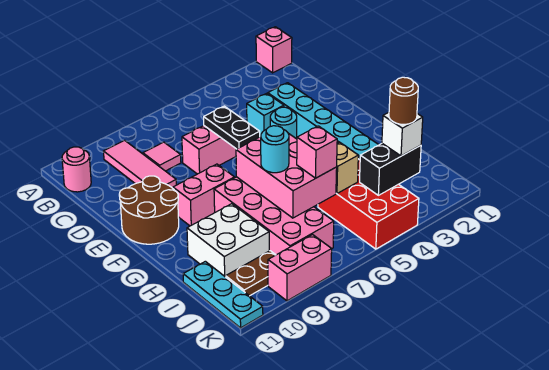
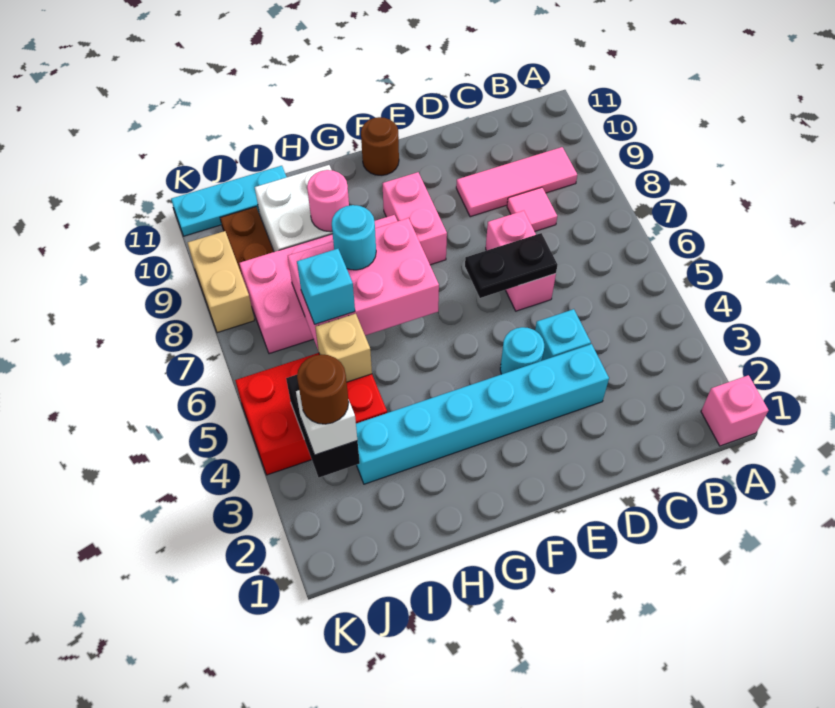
pink 1x1 round brick [62,147,91,192] -> pink 1x1 round brick moved to [307,170,349,232]
brown 2x2 round brick [119,176,179,244] -> brown 1x1 round brick [361,117,399,175]
pink 1x1 brick [297,126,337,178] -> cyan 1x1 brick [297,249,355,324]
pink 1x2 brick [268,235,332,301] -> tan 1x2 brick [188,231,255,333]

